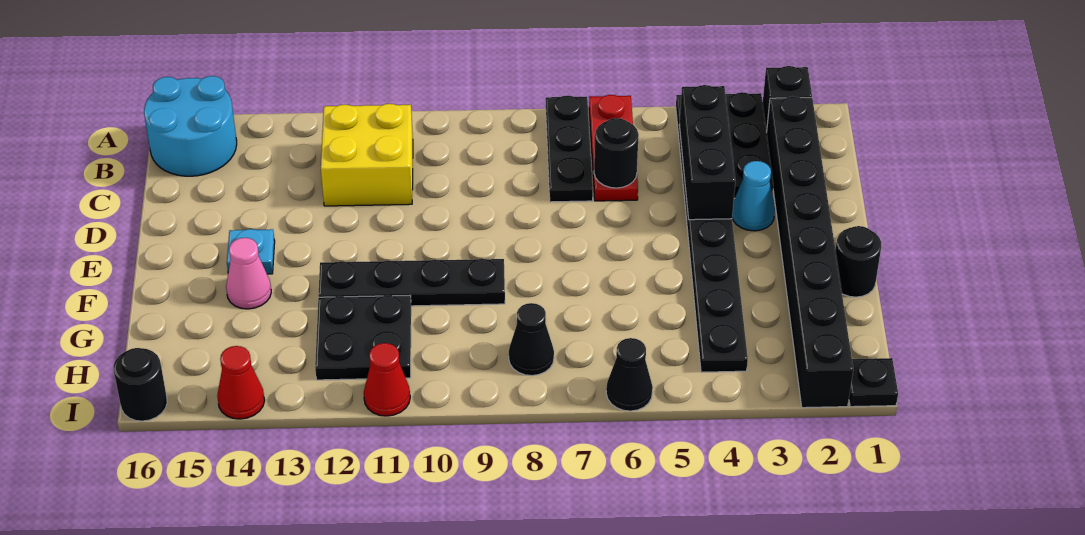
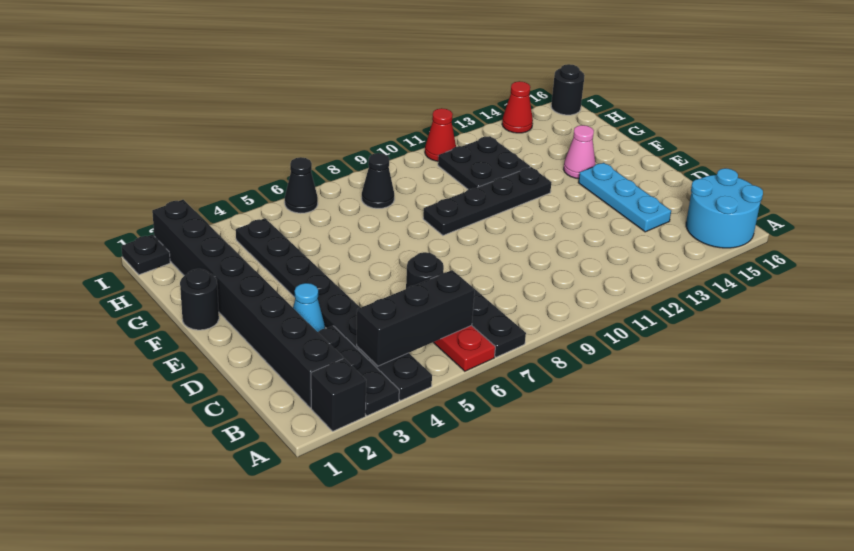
black 1x3 brick [679,85,735,220] -> black 1x3 brick turned to [357,270,475,366]
yellow 2x2 brick [321,104,413,206] -> none
cyan 1x1 plate [227,229,275,274] -> cyan 1x3 plate [578,163,671,232]

